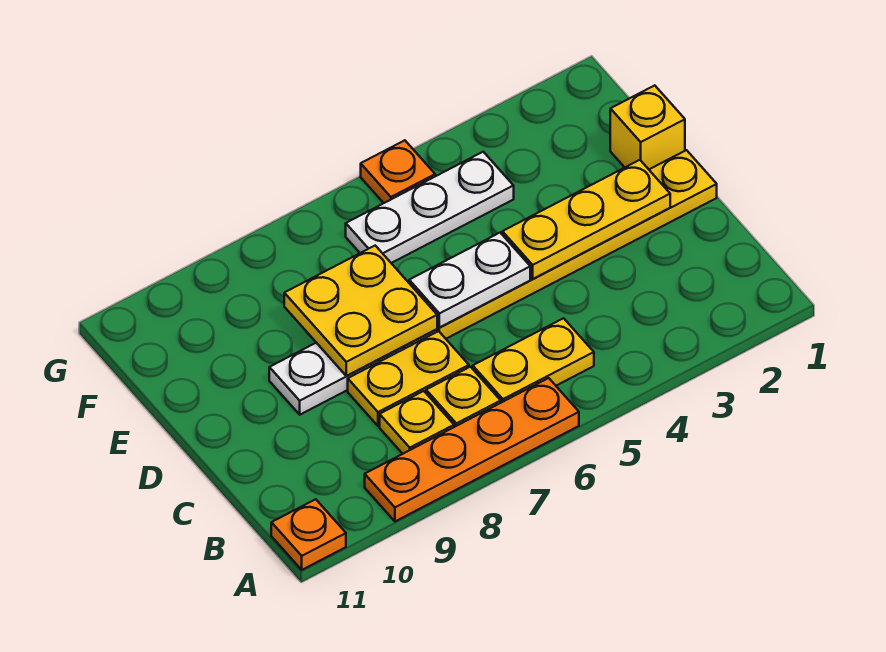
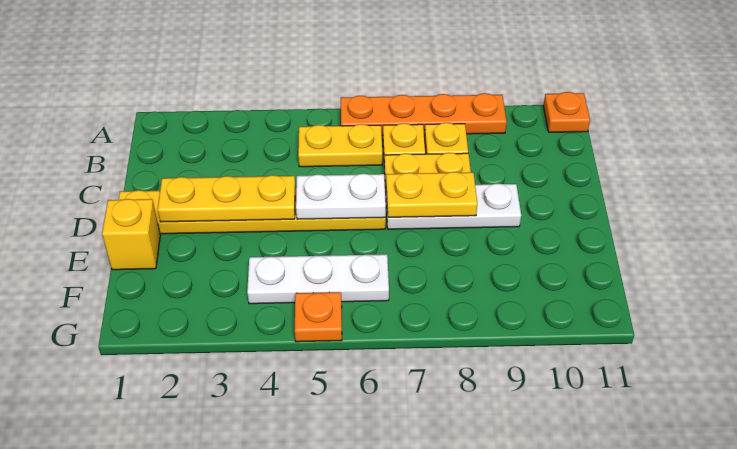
yellow 2x2 plate [284,246,437,376] -> yellow 1x2 plate [386,172,477,217]

